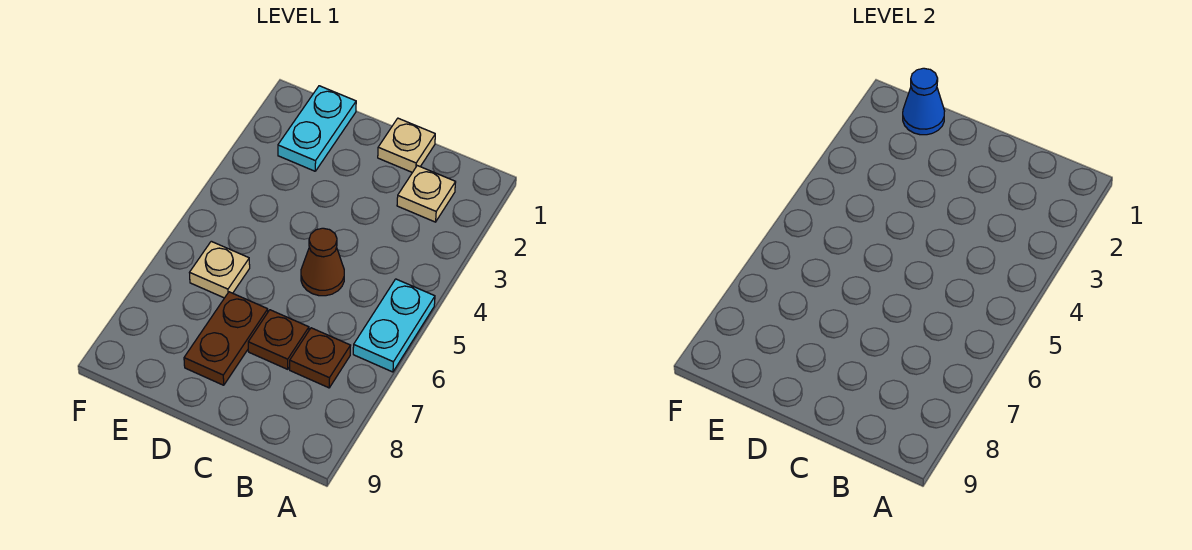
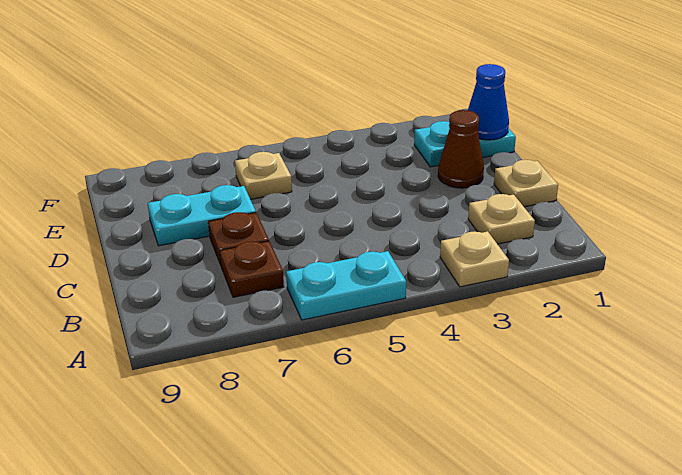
none -> tan 1x1 plate [440,231,509,287]
brown 1x1 cone [301,228,344,296] -> brown 1x1 cone moved to [438,110,484,188]
brown 1x2 plate [184,292,268,385] -> cyan 1x2 plate [148,185,256,246]

